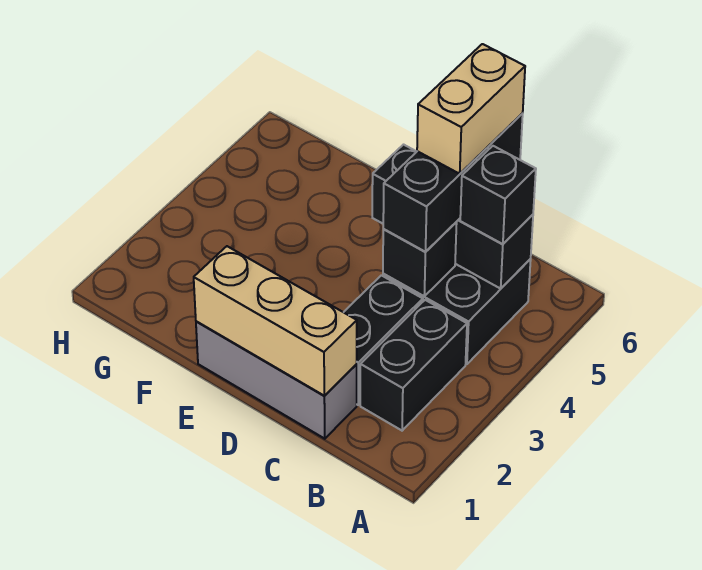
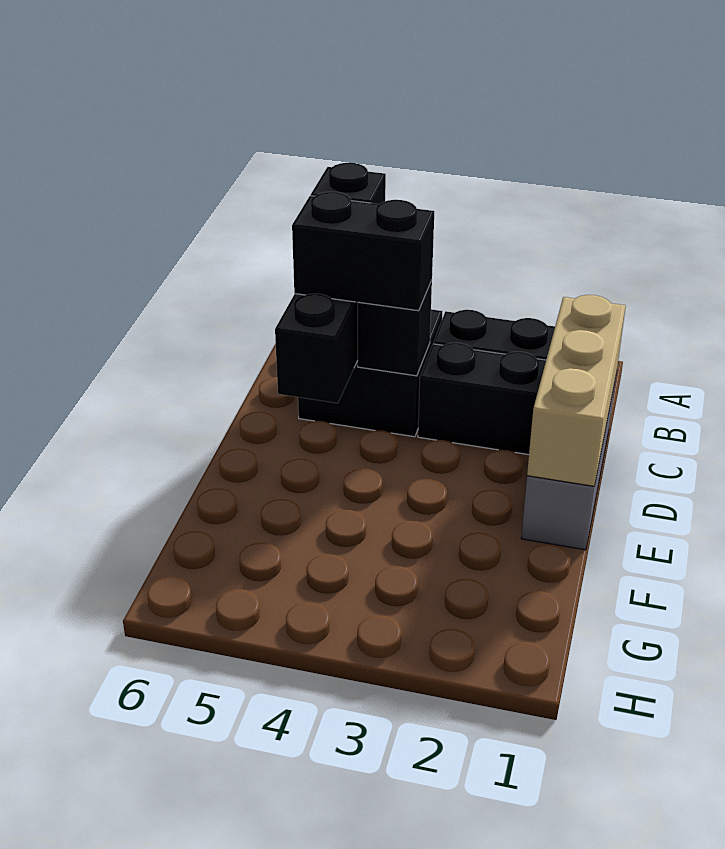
black 1x3 brick [383,114,523,252] -> black 1x2 brick [292,192,434,311]
tan 1x2 brick [417,44,525,174] -> none

